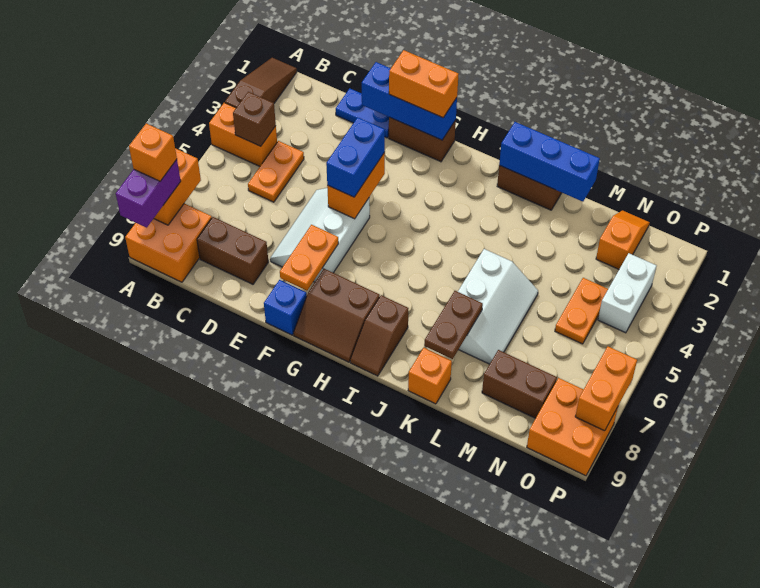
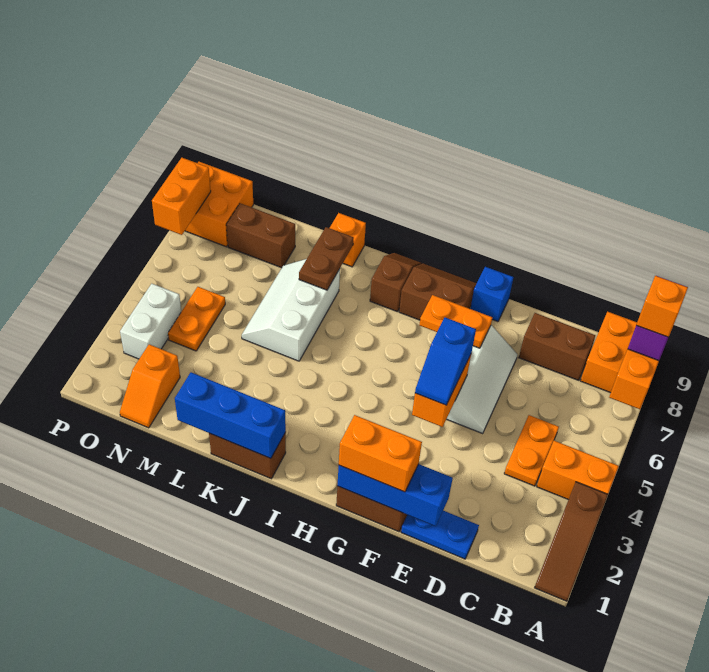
brown 1x1 brick [233,92,276,146] -> none
blue 1x2 brick [326,117,385,197] -> blue 1x2 slope [415,318,476,405]
orange 1x2 plate [280,225,338,291] -> orange 1x2 plate turned to [420,295,492,348]

